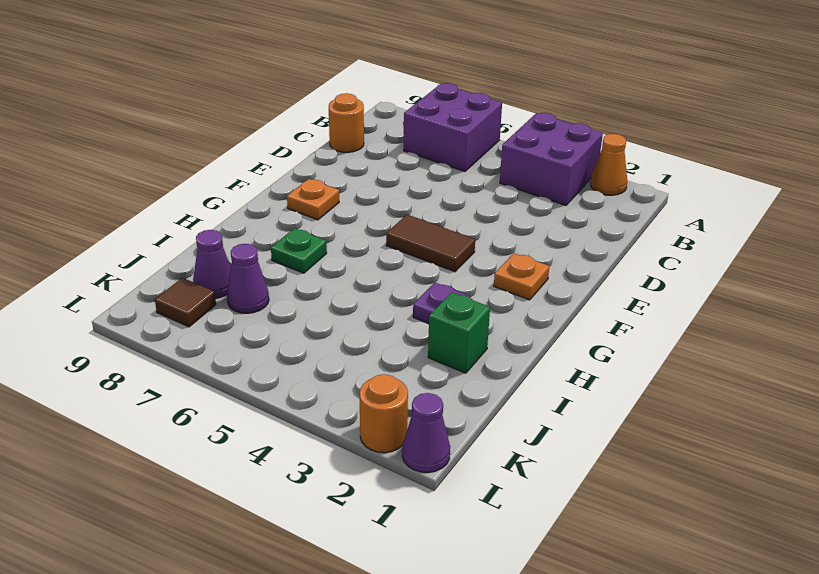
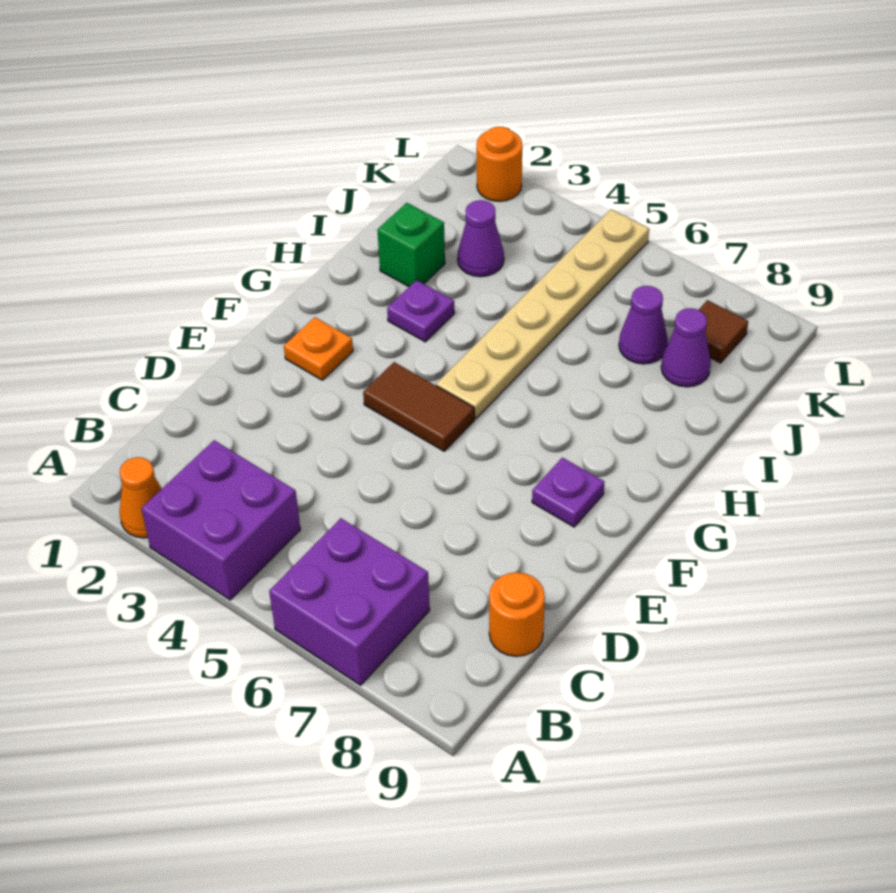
orange 1x1 plate [287,179,339,220] -> purple 1x1 plate [532,458,604,527]
none -> tan 1x6 plate [436,209,649,419]
green 1x1 plate [271,228,327,273] -> none
purple 1x1 cone [402,393,450,473] -> purple 1x1 cone moved to [458,200,504,277]

